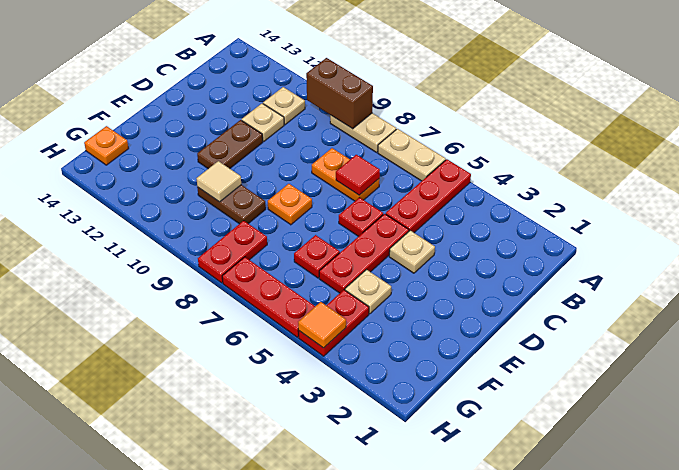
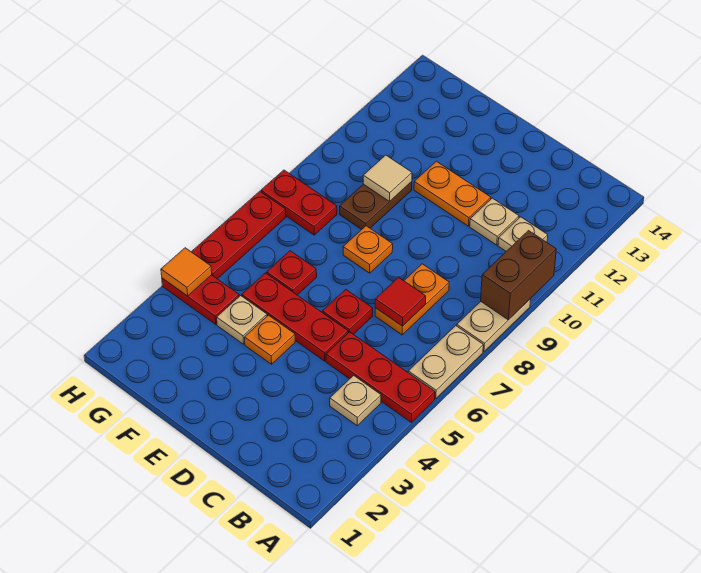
tan 1x1 plate [389,231,435,273] -> tan 1x1 plate moved to [330,375,381,426]
brown 1x2 plate [197,120,263,169] -> orange 1x2 plate [414,161,491,226]
orange 1x1 plate [84,126,129,165] -> orange 1x1 plate moved to [244,315,295,364]

